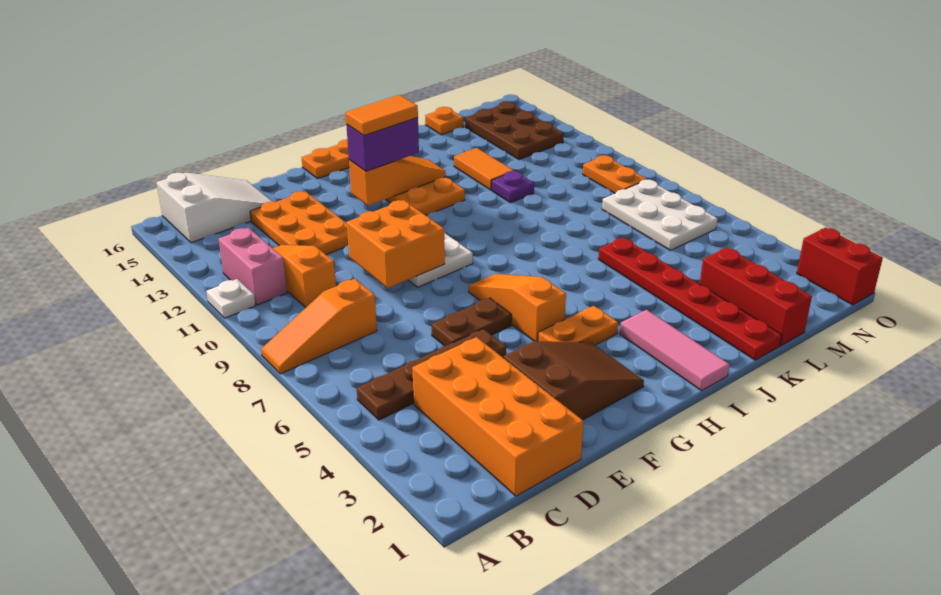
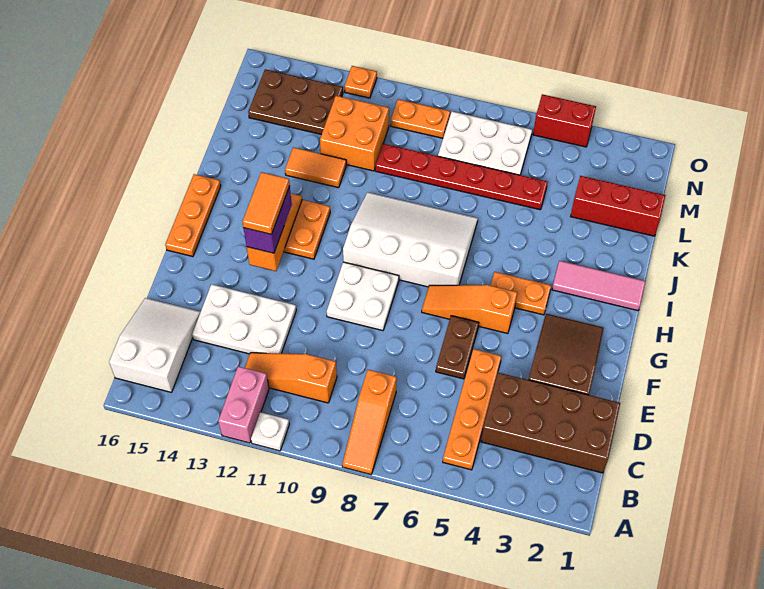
brown 1x4 plate [357,329,506,420] -> orange 1x4 plate [443,349,501,470]
pink 1x2 brick [219,228,287,305] -> pink 1x2 brick turned to [218,366,269,443]
orange 2x4 brick [412,337,584,496] -> brown 2x4 brick [481,373,620,473]
orange 2x3 plate [250,191,348,255] -> white 2x3 plate [192,284,296,354]
orange 2x2 brick [347,200,445,288] -> orange 2x2 brick moved to [320,96,389,171]
orange 1x2 plate [538,306,618,345] -> orange 1x2 plate turned to [491,272,551,315]
none -> white 3x4 slope [343,192,478,287]
red 1x6 plate [598,238,782,360] -> red 1x6 plate moved to [375,144,548,210]
purple 1x1 plate [492,171,534,203] -> none
orange 1x1 plate [425,107,463,135] -> orange 1x1 plate moved to [345,66,377,98]
red 1x2 brick [797,228,883,305] -> red 1x2 brick moved to [533,94,596,147]

